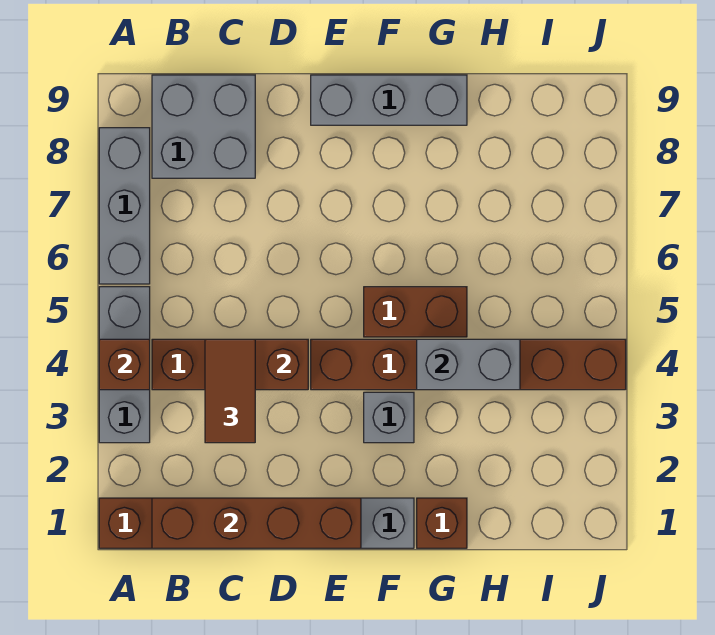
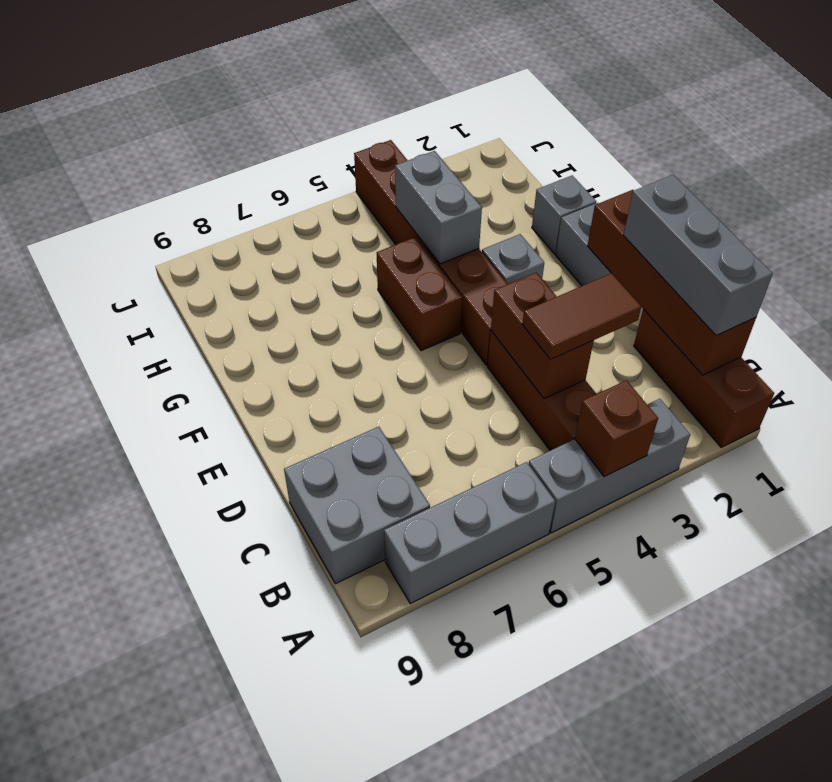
grey 1x3 brick [311,75,467,125] -> grey 1x3 brick moved to [623,175,773,336]
brown 1x1 brick [417,498,467,548] -> grey 1x1 brick [532,175,596,254]

